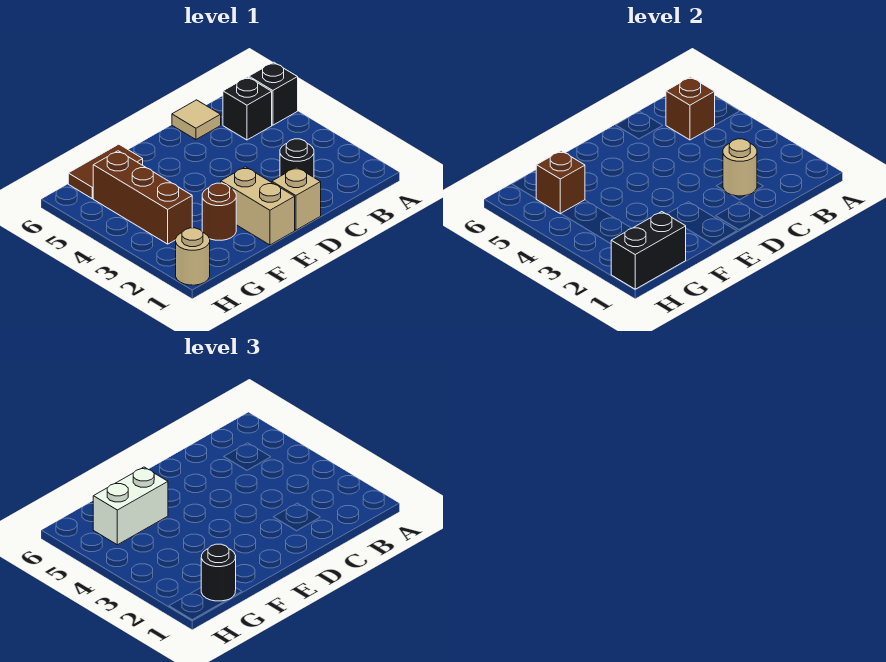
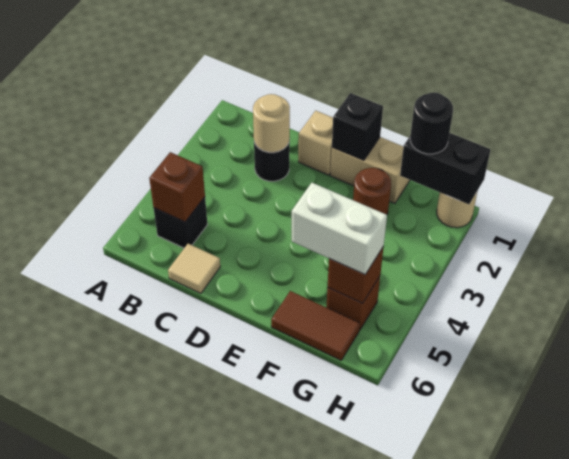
black 1x1 brick [249,62,298,125] -> black 1x1 brick moved to [332,93,383,160]
tan 1x2 brick [221,167,295,245] -> tan 1x2 brick turned to [330,137,410,203]
brown 1x3 brick [93,151,192,244] -> brown 1x1 brick [326,276,380,330]

